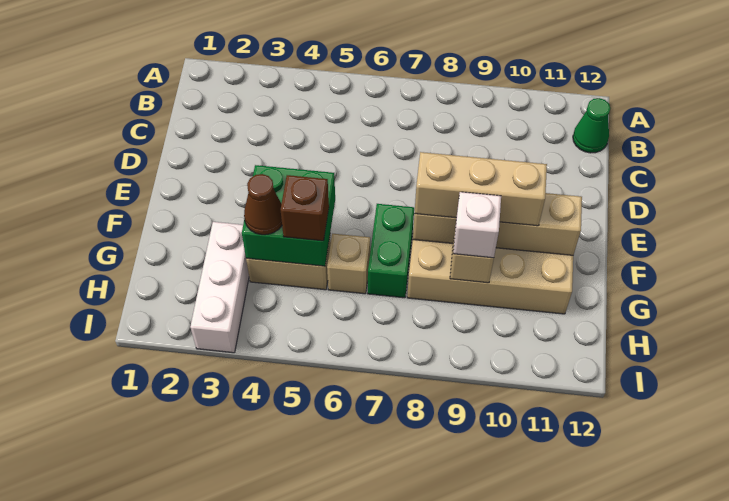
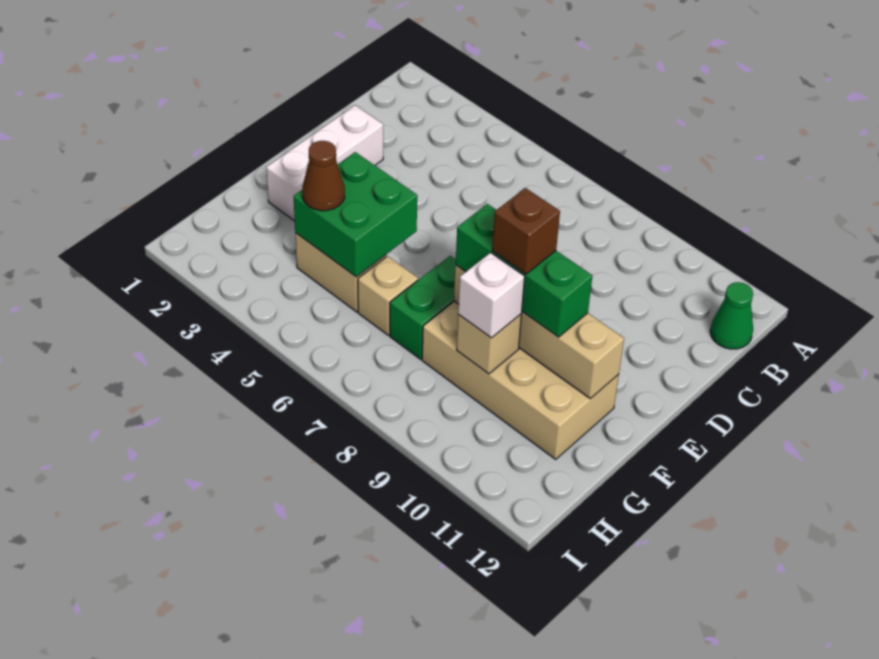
tan 1x3 brick [415,152,547,226] -> green 1x3 brick [456,204,592,337]
white 1x3 brick [190,222,249,353] -> white 1x3 brick moved to [266,105,383,221]
brown 1x1 brick [281,175,329,241] -> brown 1x1 brick moved to [492,188,560,274]

